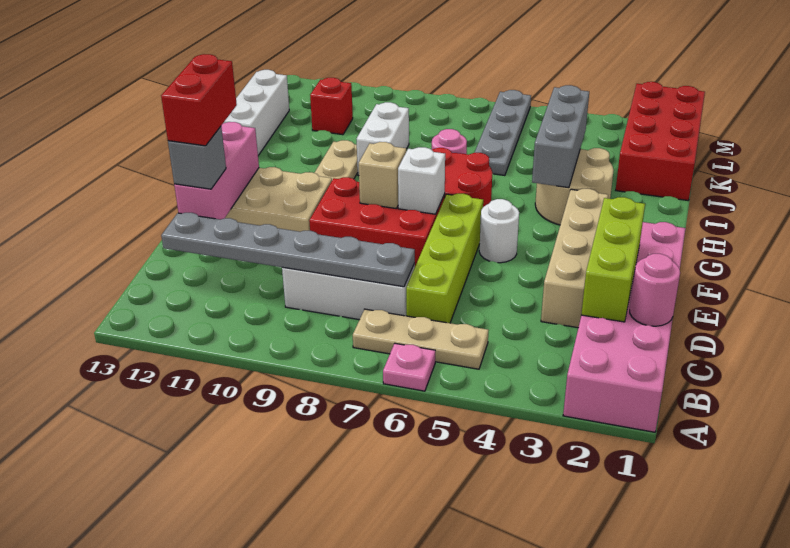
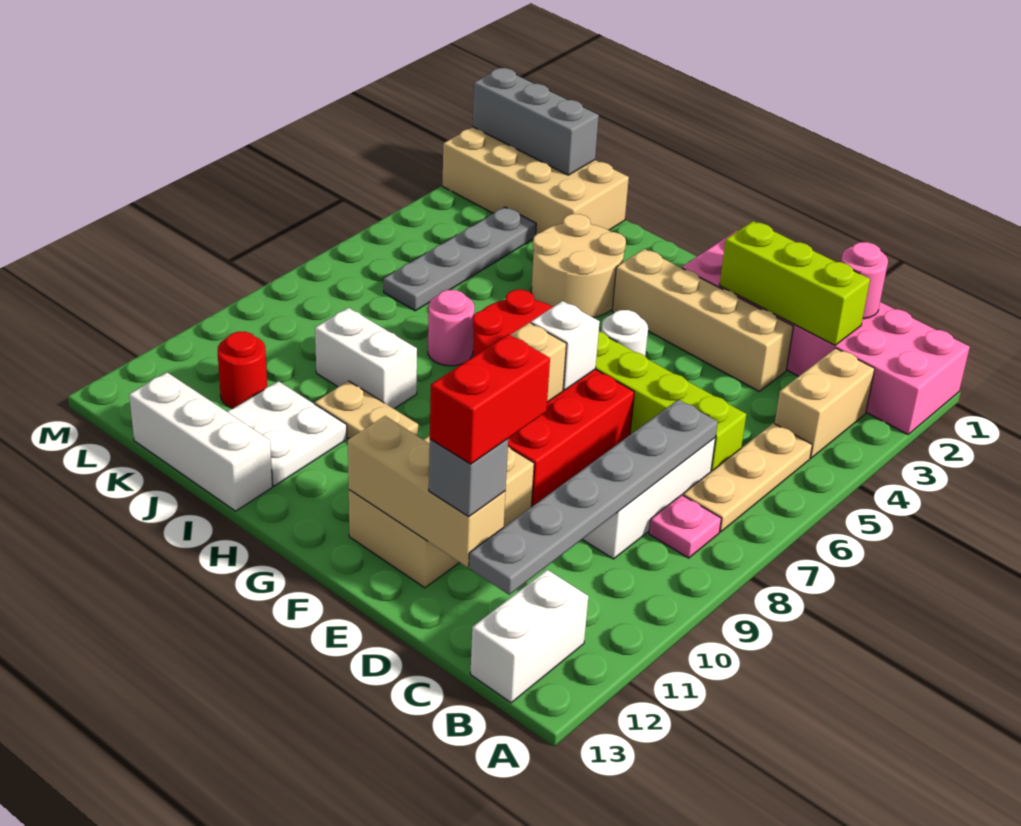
pink 1x1 plate [383,343,435,391] -> pink 1x1 plate moved to [649,495,721,558]
none -> tan 1x2 brick [774,348,875,458]
none -> white 1x2 brick [470,570,588,703]
pink 1x3 brick [174,122,259,220] -> tan 1x3 brick [348,416,506,567]
red 1x2 brick [161,54,237,146] -> red 1x2 brick turned to [430,334,550,464]
grey 1x3 brick [532,85,589,188] -> grey 1x3 brick moved to [473,68,599,175]
none -> white 2x2 plate [228,381,347,486]
red 2x4 brick [616,82,705,200] -> tan 2x4 brick [442,127,629,234]
grey 1x4 plate [474,90,531,176] -> grey 1x4 plate turned to [384,207,536,311]
red 1x1 brick [310,78,353,135] -> red 1x1 round brick [218,332,267,409]

